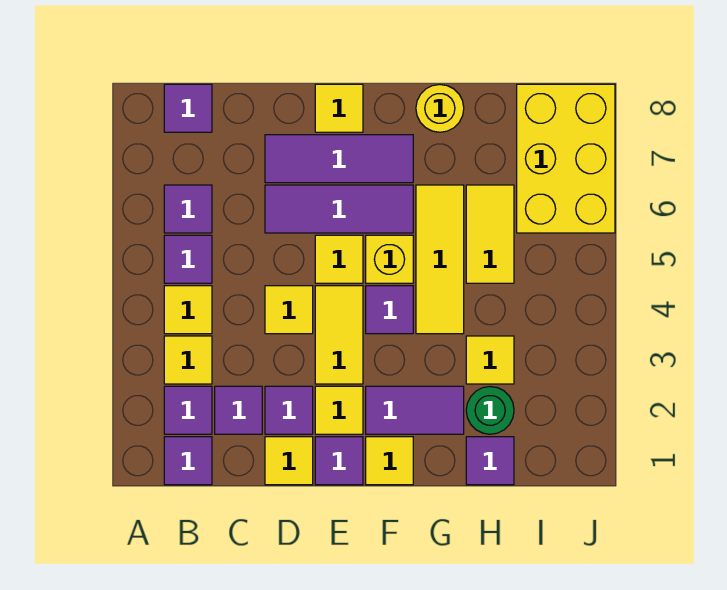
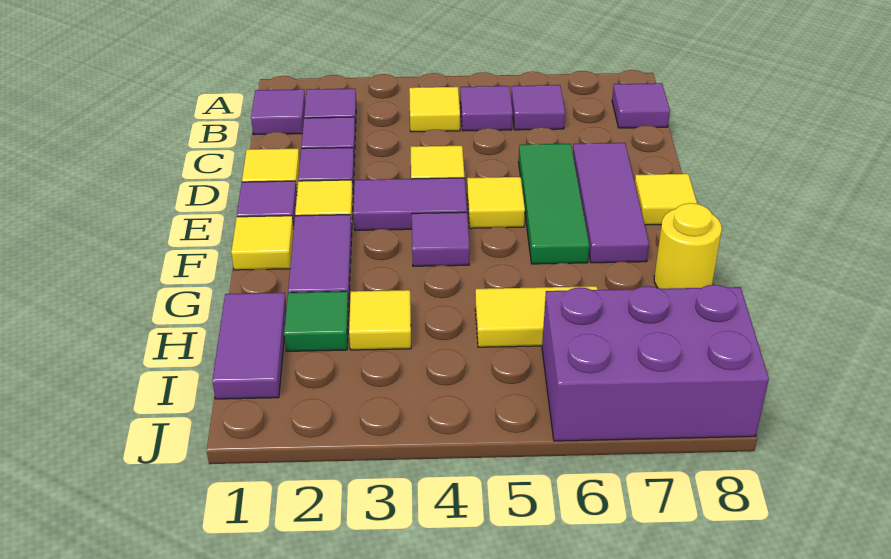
yellow 1x1 tile [164,336,212,384] -> none
purple 1x3 tile [265,185,413,233] -> green 1x3 tile [519,144,589,264]
yellow 1x2 tile [315,286,363,384] -> purple 1x2 tile [354,178,467,230]
yellow 1x1 brick [366,235,413,283] -> none
yellow 1x3 tile [416,185,464,334] -> none
purple 1x1 tile [466,437,514,485] -> purple 1x2 tile [212,293,287,399]
green 1x1 round brick [466,387,514,434] -> green 1x1 tile [284,291,349,351]
yellow 2x3 brick [517,84,615,233] -> purple 2x3 brick [542,285,769,441]

